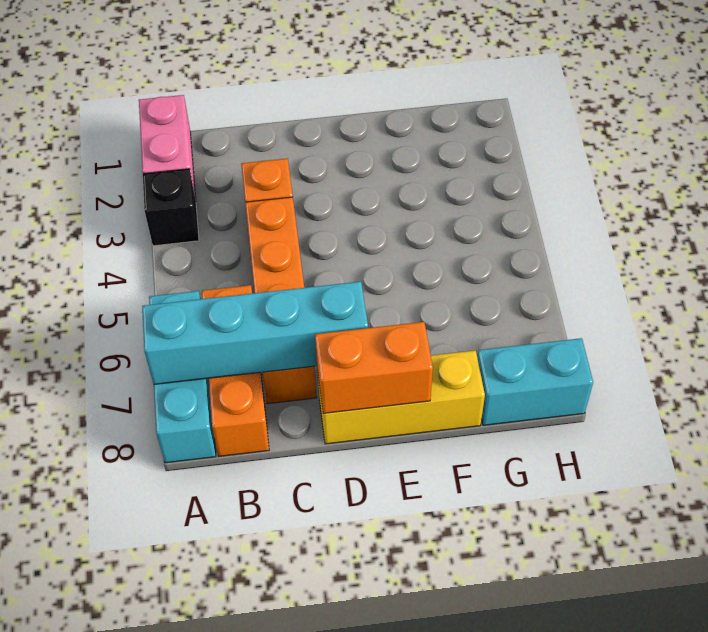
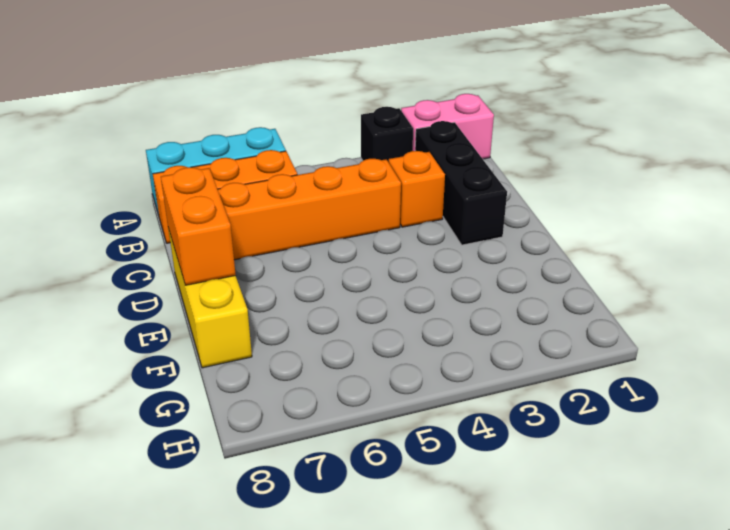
cyan 1x4 brick [142,282,368,384] -> none
none -> black 1x3 brick [415,121,507,245]
cyan 1x2 brick [477,338,593,425] -> none

